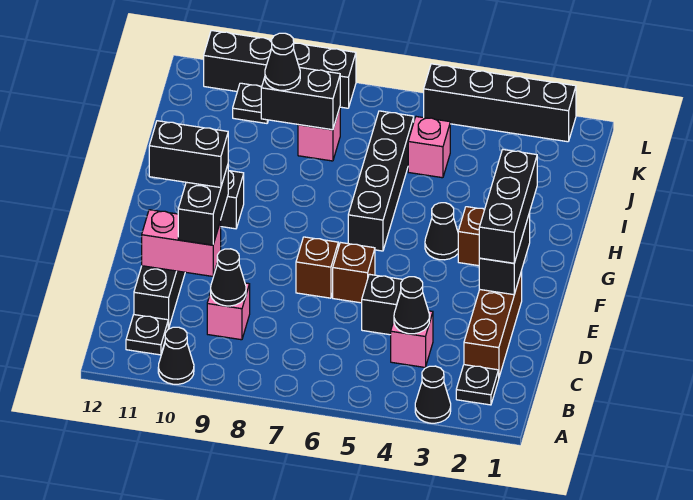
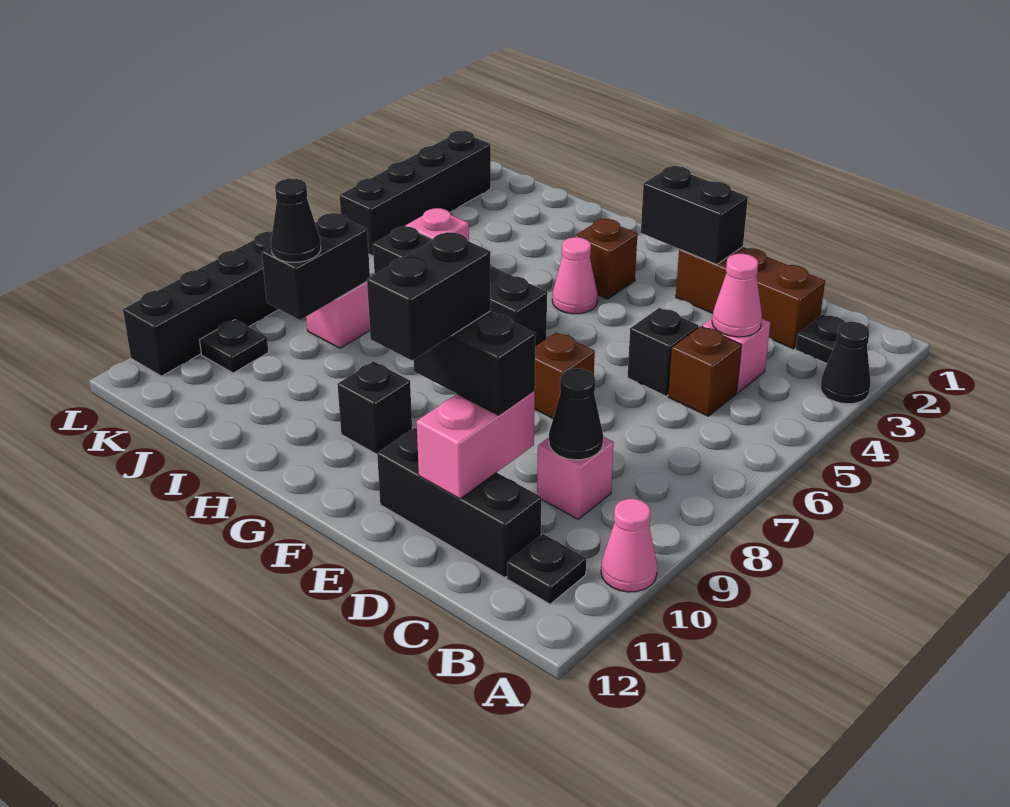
black 1x1 cone [158,327,194,384] -> pink 1x1 cone [601,499,657,592]
black 1x1 cone [394,277,430,334] -> pink 1x1 cone [712,254,762,337]
black 1x3 brick [479,150,537,263] -> none
brown 1x1 brick [333,242,375,303] -> brown 1x1 brick moved to [668,326,741,416]
black 1x1 cone [425,203,458,260] -> pink 1x1 cone [552,237,598,314]

